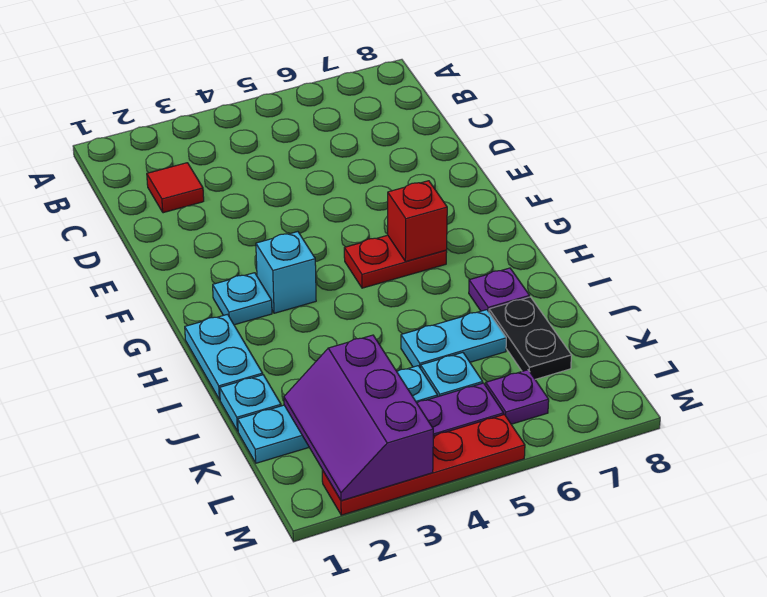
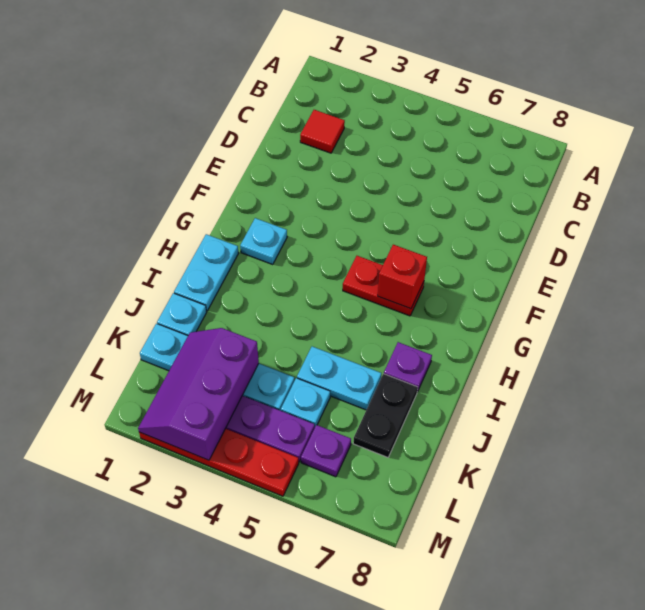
cyan 1x1 brick [256,232,316,313] -> none

